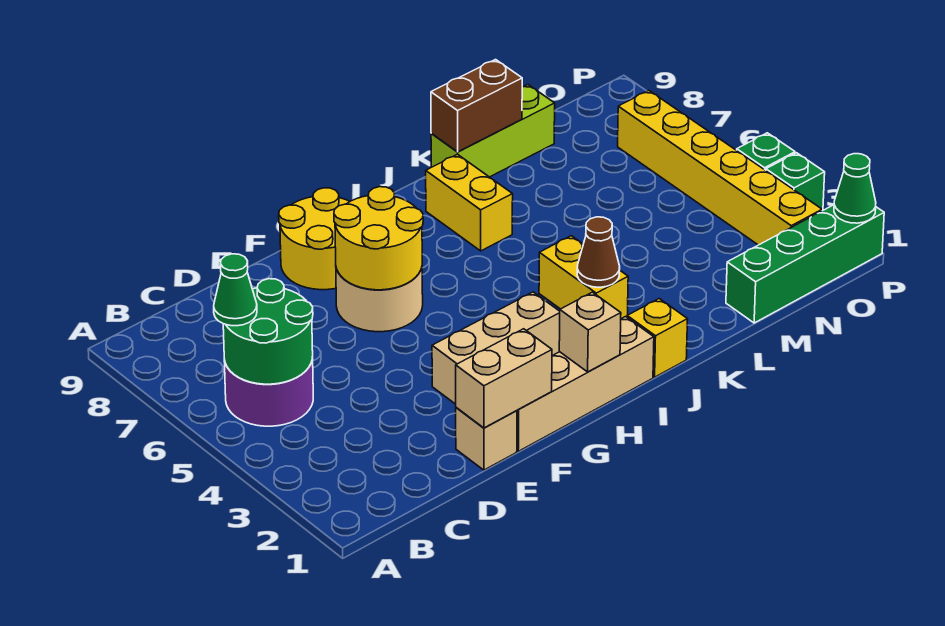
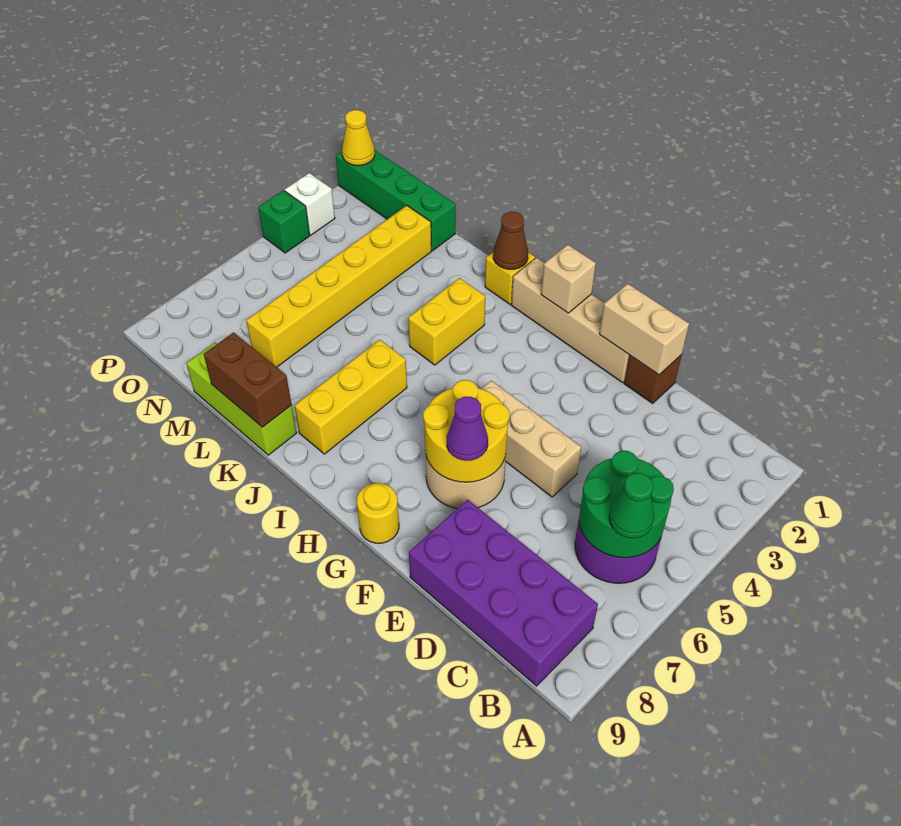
none -> purple 2x4 brick [409,500,598,686]
tan 1x1 brick [456,408,517,470] -> brown 1x1 brick [624,355,682,403]
tan 1x3 brick [432,292,560,404] -> tan 1x3 brick moved to [482,381,581,497]
none -> purple 1x1 cone [447,397,488,461]
yellow 2x2 round brick [279,188,350,290] -> yellow 1x1 round brick [357,483,399,543]
brown 1x1 cone [577,217,620,287] -> brown 1x1 cone moved to [493,212,528,269]
yellow 1x2 brick [426,154,513,251] -> yellow 1x3 brick [295,340,407,454]
yellow 1x6 brick [618,91,822,245] -> yellow 1x6 brick moved to [246,206,432,367]
green 1x1 cone [834,154,876,223] -> yellow 1x1 cone [342,110,375,166]
green 1x1 brick [766,153,825,211] -> white 1x1 brick [285,173,335,235]

